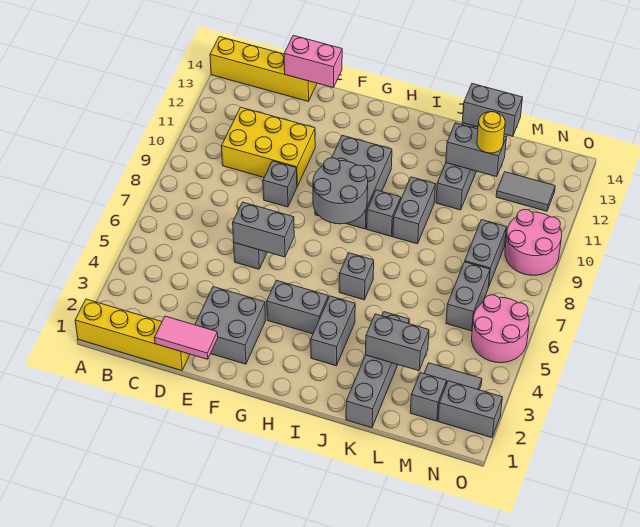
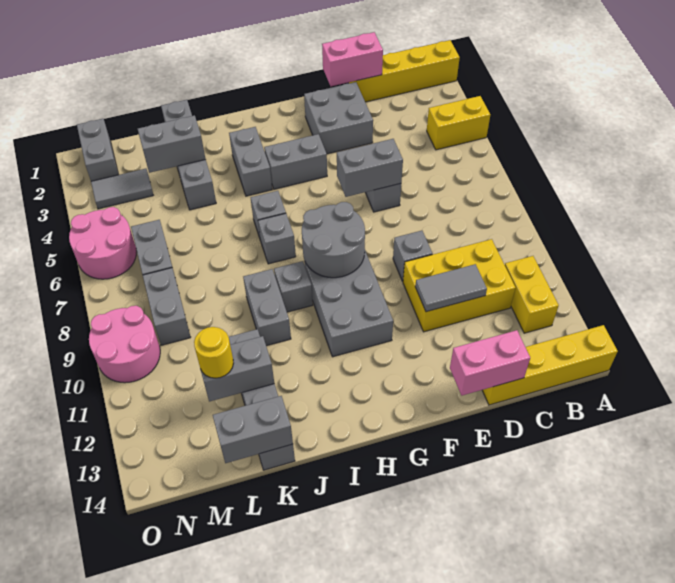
none -> yellow 1x2 brick [427,96,490,150]
none -> yellow 1x2 brick [505,256,559,333]
pink 1x2 tile [155,316,218,359] -> pink 1x2 brick [322,32,383,86]
grey 1x1 brick [410,373,447,421] -> grey 1x1 brick moved to [258,213,296,264]
grey 1x2 tile [496,172,555,211] -> grey 1x2 tile moved to [415,264,487,312]
grey 1x2 brick [438,381,502,438] -> grey 1x2 brick turned to [77,119,119,181]

